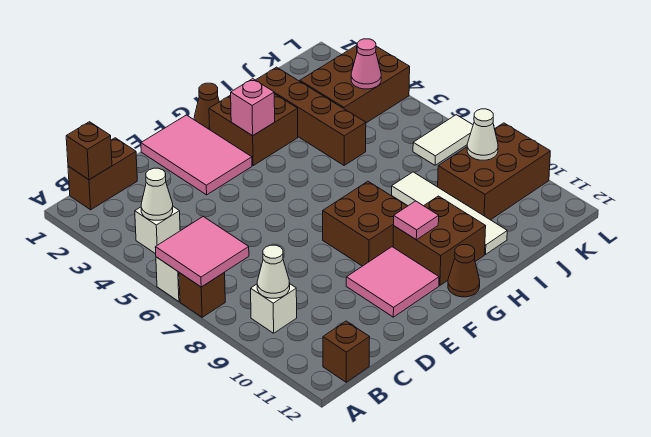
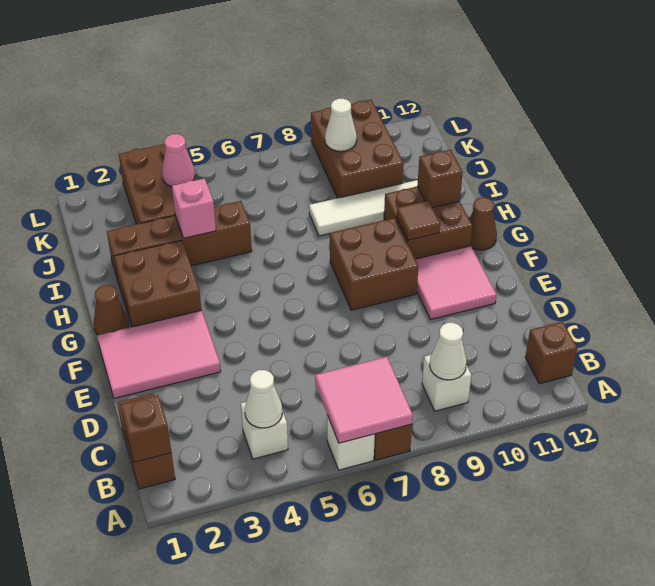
pink 1x1 brick [231,79,275,136] -> pink 1x1 brick moved to [172,179,216,238]
pink 1x1 tile [394,201,439,240] -> brown 1x1 tile [397,201,440,240]
none -> brown 1x1 brick [417,150,463,208]
white 1x2 tile [413,115,473,165] -> none

